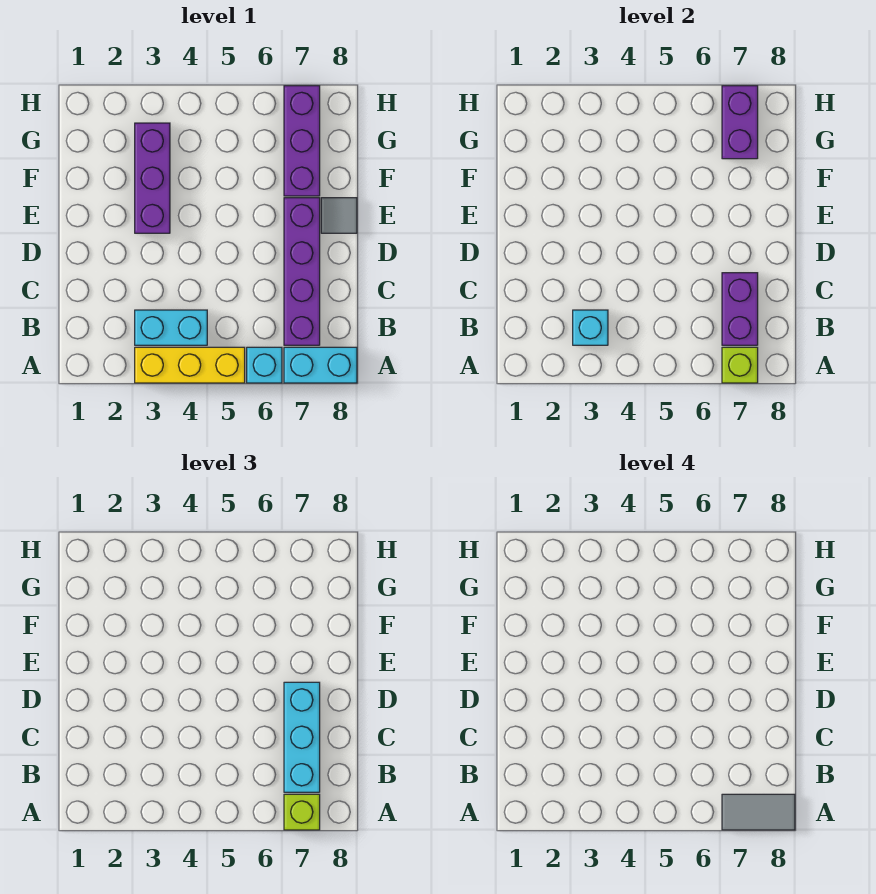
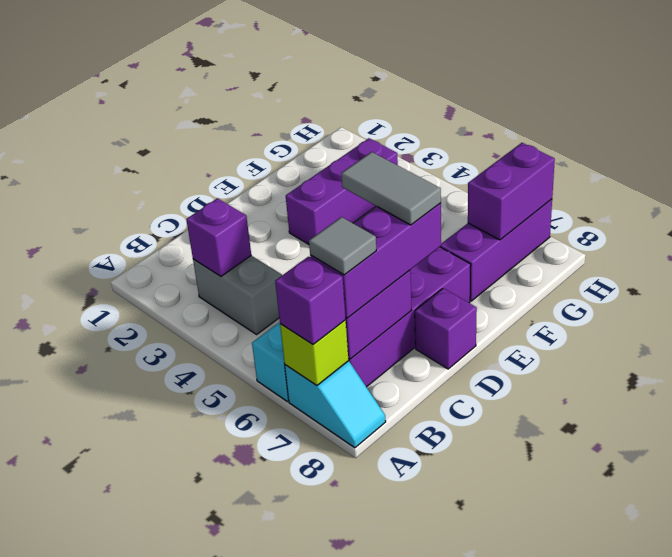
yellow 1x3 brick [135,347,245,383] -> none
cyan 1x2 brick [284,347,357,383] -> cyan 1x2 slope [285,361,386,448]
lime 1x1 brick [284,794,320,830] -> purple 1x1 brick [275,257,346,344]
grey 1x2 tile [722,794,795,830] -> grey 1x2 tile moved to [341,152,441,225]
cyan 1x2 brick [135,310,207,345] -> grey 1x2 brick [193,256,282,334]
cyan 1x1 brick [573,310,608,345] -> purple 1x1 brick [186,198,251,276]
cyan 1x3 brick [284,682,320,792] -> purple 1x3 brick [310,203,441,318]
none -> purple 1x1 brick [415,288,477,369]
grey 1x1 tile [321,198,357,233] -> grey 1x1 tile moved to [309,217,376,275]

